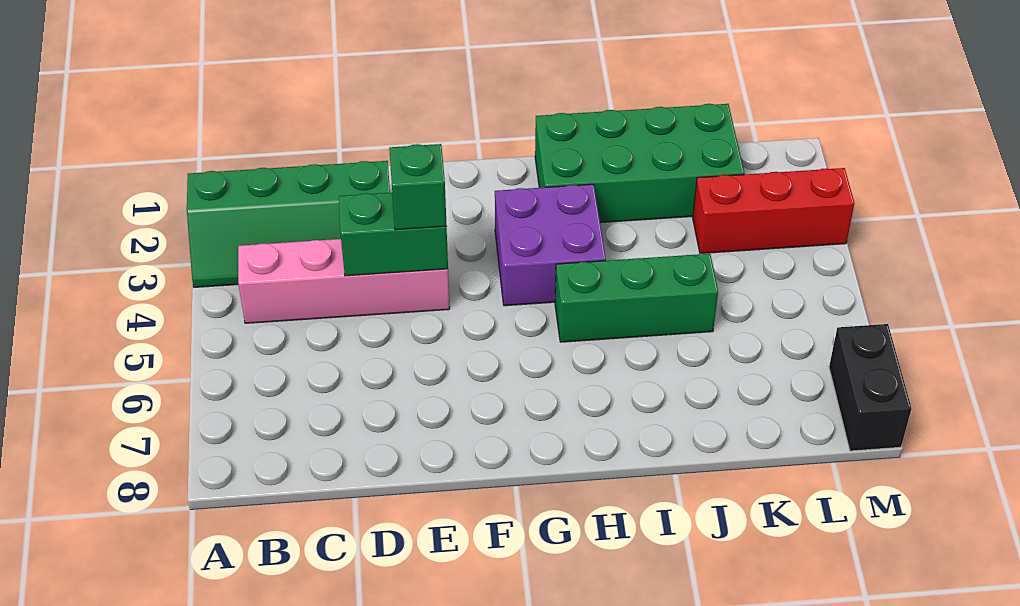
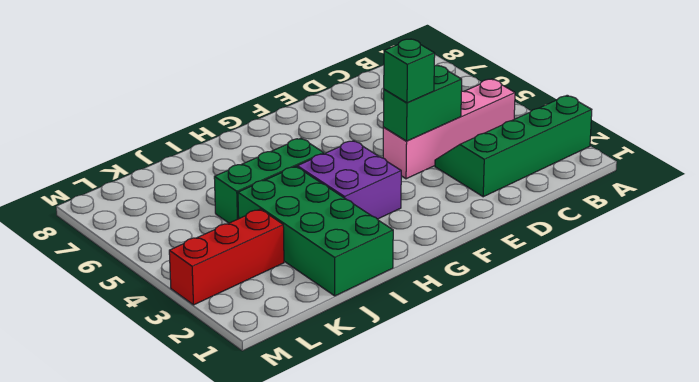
green 2x4 brick [535,104,744,223] -> green 2x4 brick turned to [238,167,393,296]
black 1x2 brick [829,324,911,451] -> none

